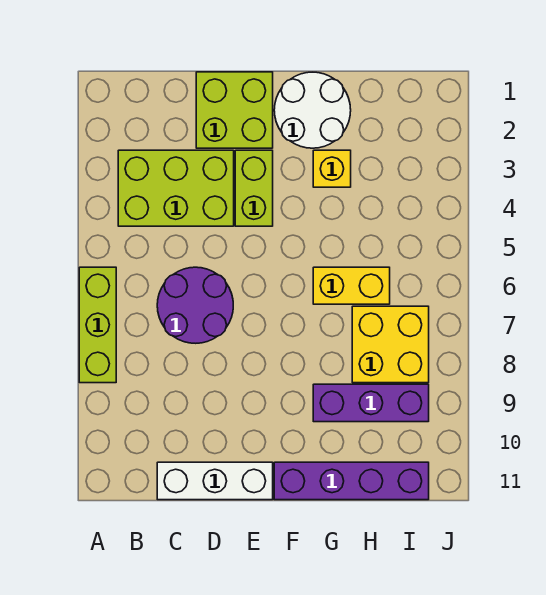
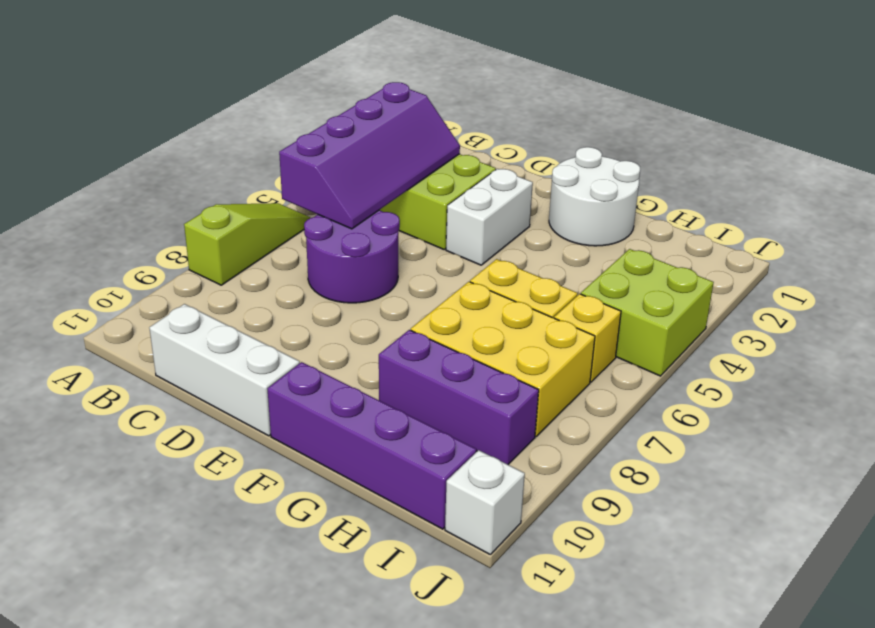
lime 1x3 brick [79,267,116,383] -> lime 1x3 slope [184,203,310,285]
none -> purple 2x4 slope [279,82,460,229]
lime 2x2 brick [196,72,273,148] -> lime 2x2 brick moved to [581,249,714,376]
lime 1x2 brick [235,150,273,226] -> white 1x2 brick [446,169,533,265]
yellow 1x1 brick [313,150,351,187] -> yellow 1x1 brick moved to [554,294,621,382]
yellow 2x2 brick [352,306,429,383] -> yellow 2x3 brick [411,282,595,436]
none -> white 1x1 brick [445,450,525,554]

